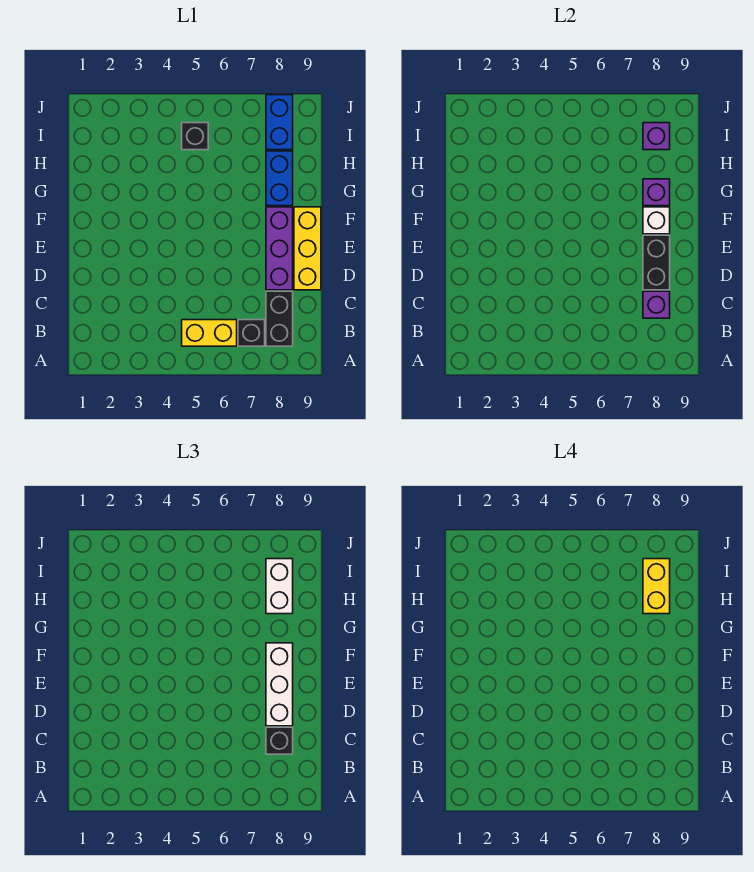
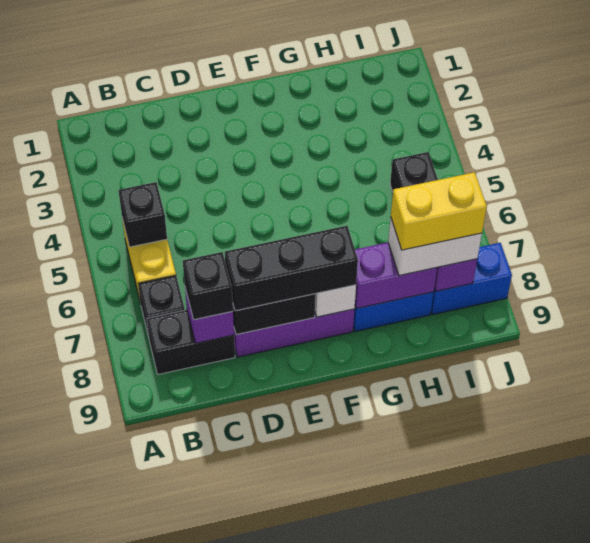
none -> black 1x1 brick [118,182,167,247]
white 1x3 brick [266,643,293,726] -> black 1x3 brick [225,226,358,311]
yellow 1x3 brick [294,207,321,290] -> none
purple 1x1 brick [643,179,670,206] -> purple 1x2 brick [355,243,437,308]

